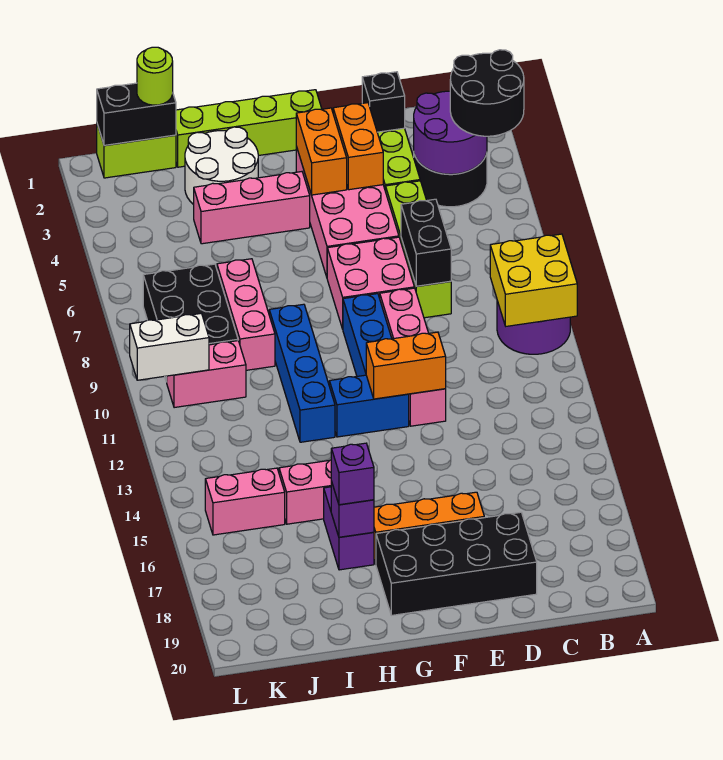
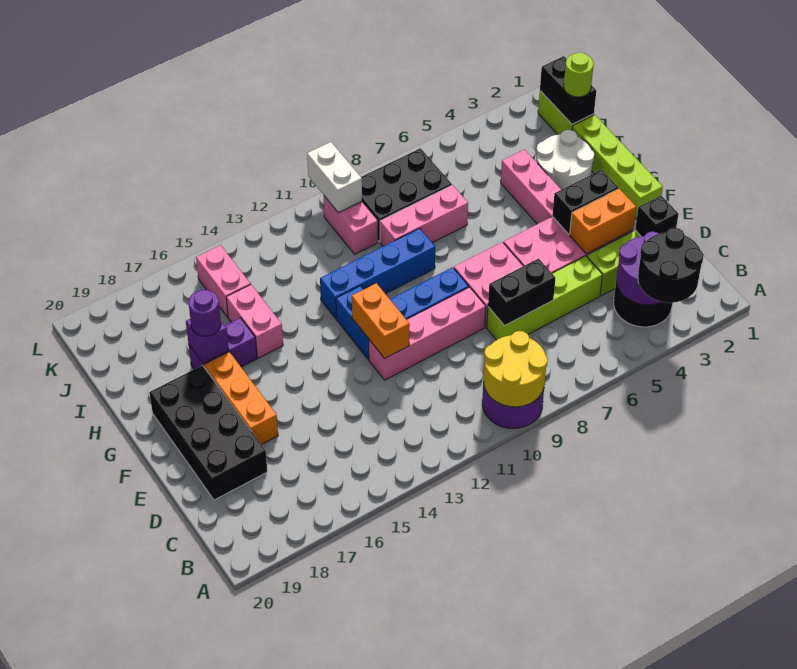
yellow 2x2 brick [490,234,577,326] -> yellow 2x2 round brick [484,331,548,407]
orange 1x2 brick [296,108,347,195] -> black 1x2 brick [552,170,618,234]
purple 1x1 brick [331,443,374,505] -> purple 1x1 round brick [189,290,221,336]

